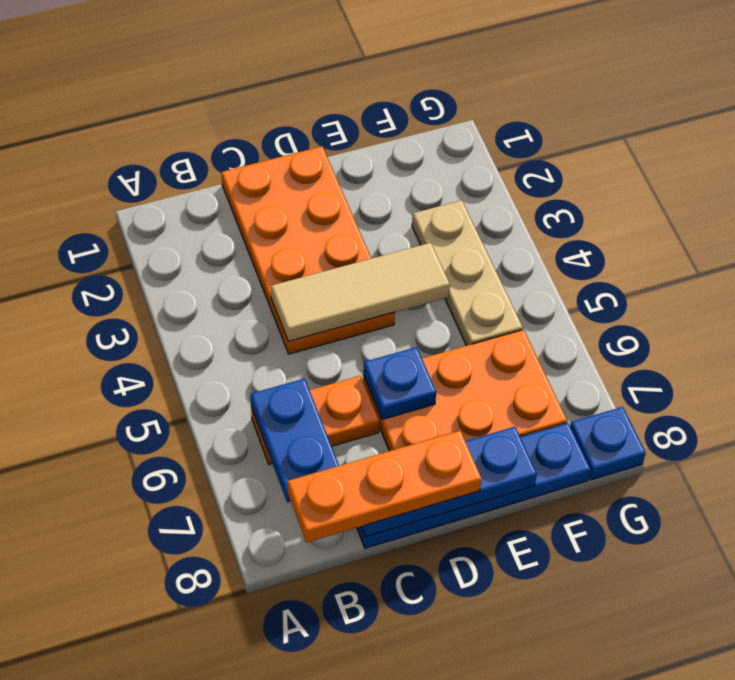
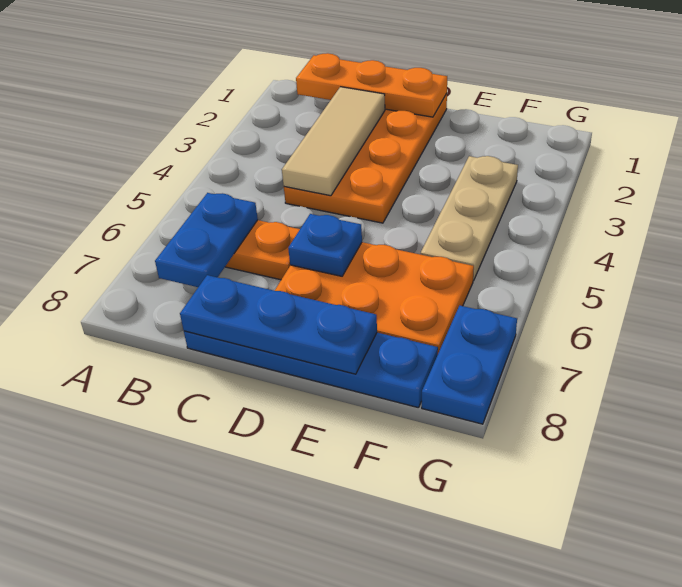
orange 1x3 plate [287,431,482,543] -> orange 1x3 plate moved to [296,53,447,117]
tan 1x3 tile [271,243,450,341] -> tan 1x3 tile turned to [282,87,385,196]
blue 1x1 plate [570,407,646,480] -> blue 1x2 plate [422,306,517,424]

